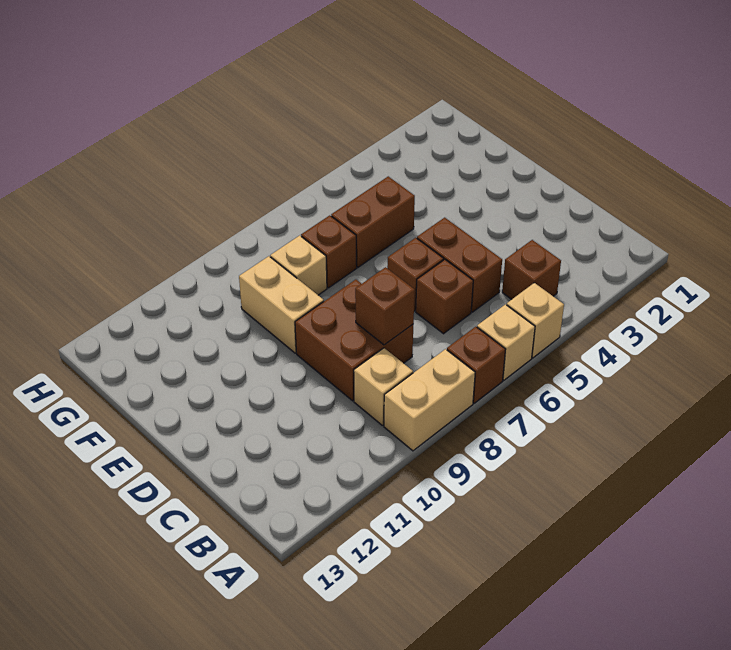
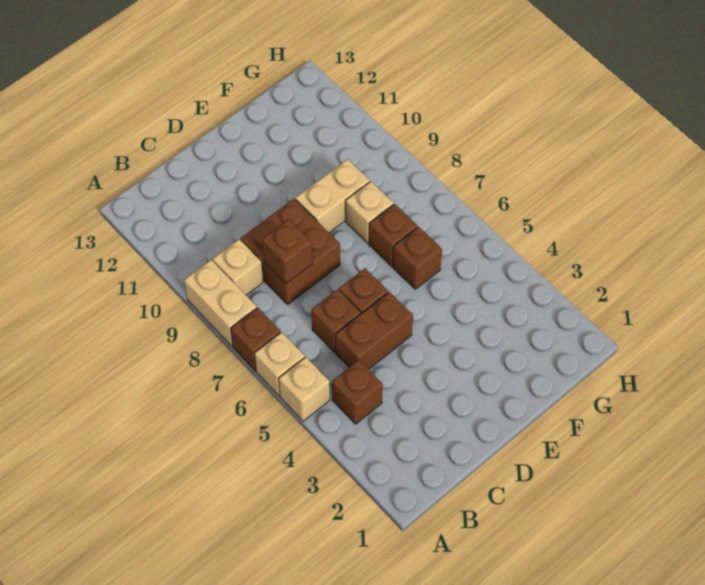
brown 1x2 brick [331,176,415,267] -> brown 1x1 brick [393,227,442,289]

